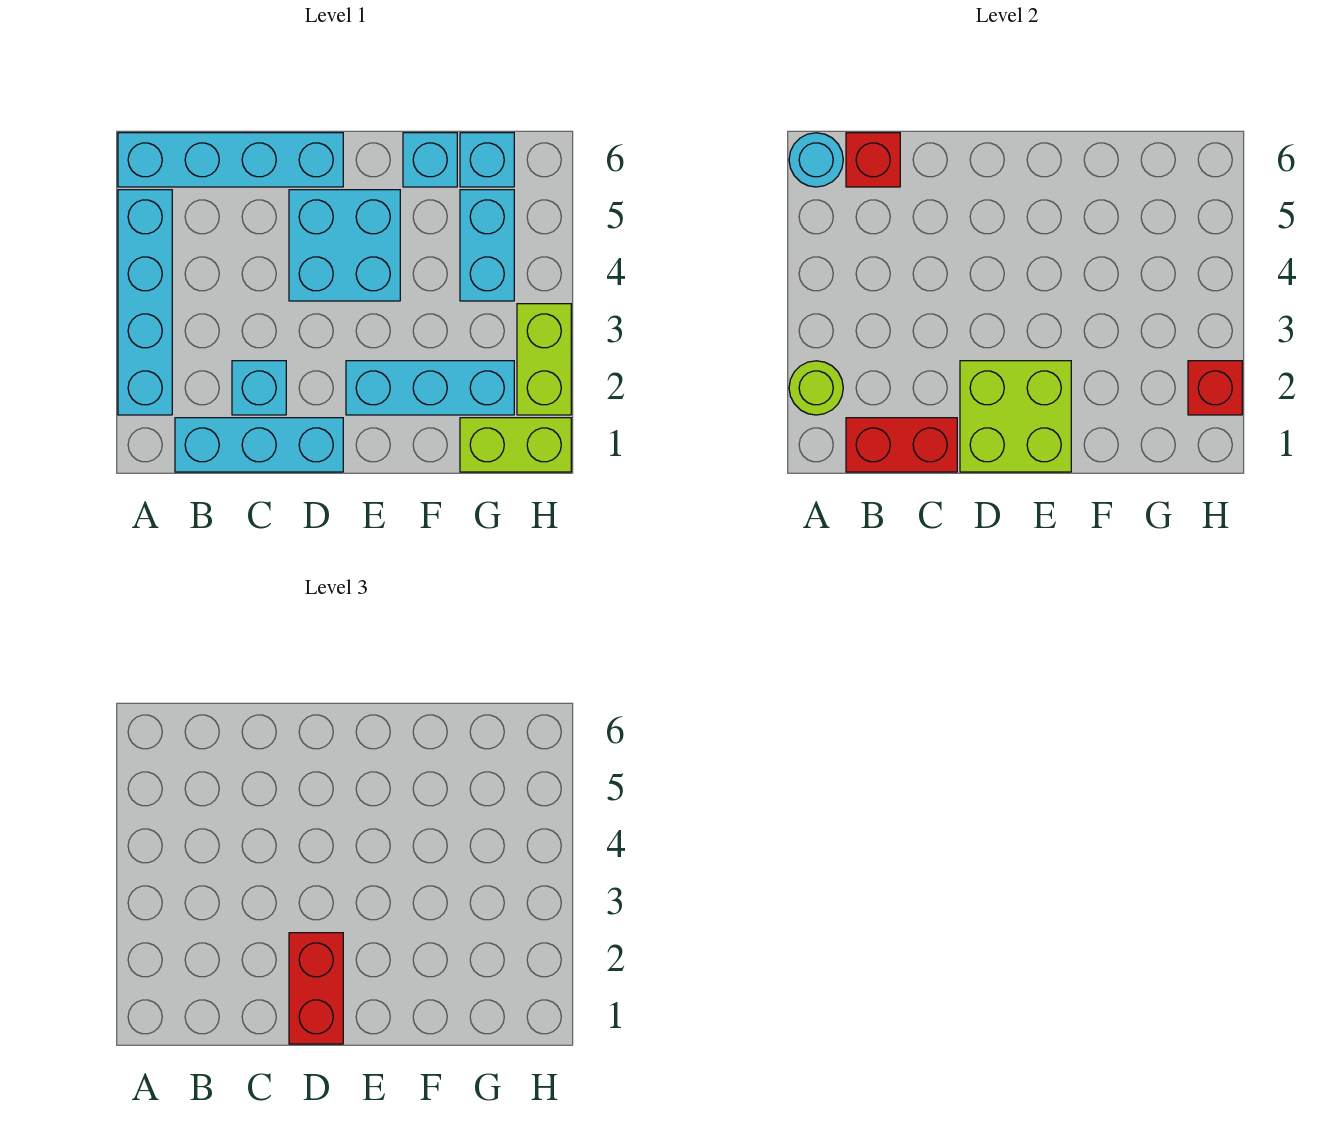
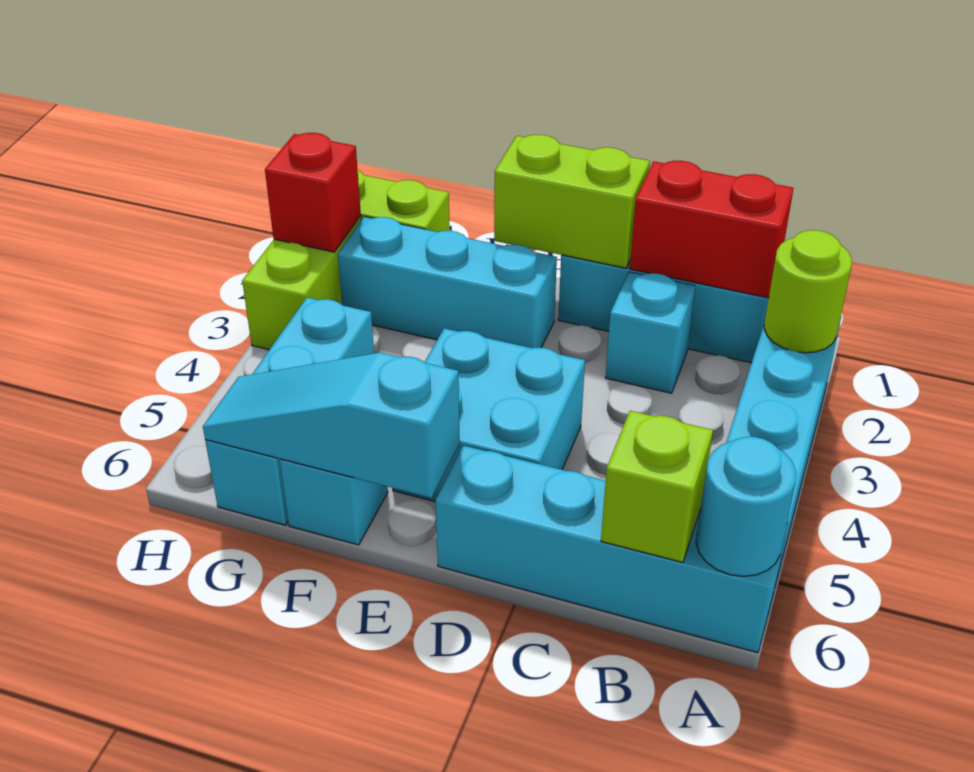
red 1x1 brick [846,133,900,187] -> lime 1x1 brick [601,411,713,563]
lime 2x2 brick [960,361,1071,472] -> lime 1x2 brick [494,135,650,268]
red 1x2 brick [289,933,343,1044] -> none
none -> cyan 1x3 slope [203,352,460,498]

